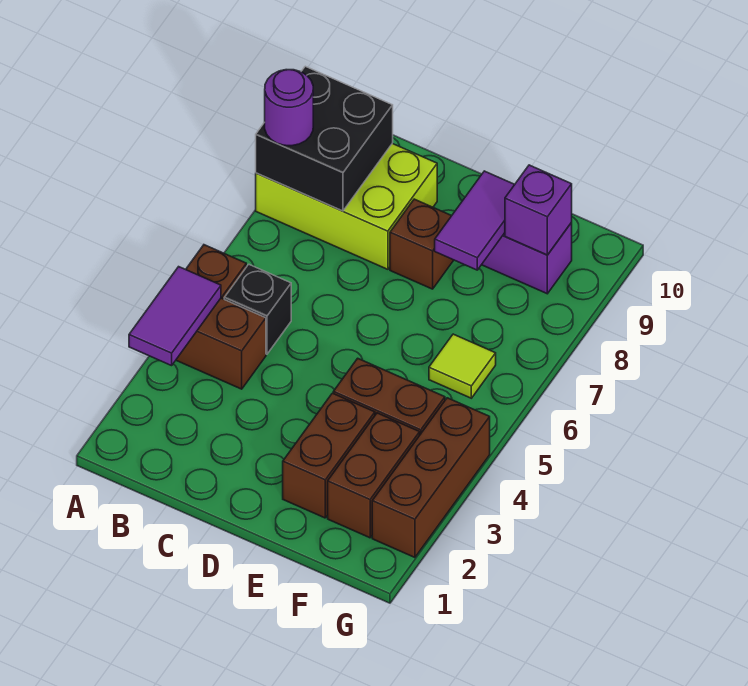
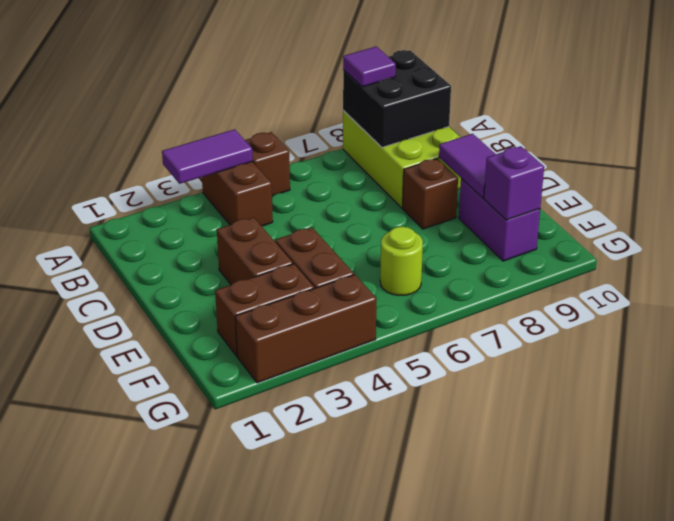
purple 1x1 round brick [265,70,313,146] -> purple 1x1 tile [343,46,396,87]
black 1x1 brick [224,264,291,354] -> none
brown 1x2 brick [283,393,375,518] -> brown 1x2 brick turned to [217,217,293,285]
purple 1x2 tile [435,171,515,270] -> purple 1x2 tile turned to [439,134,496,198]
lime 1x1 tile [429,334,496,398] -> lime 1x1 round brick [380,227,423,295]

